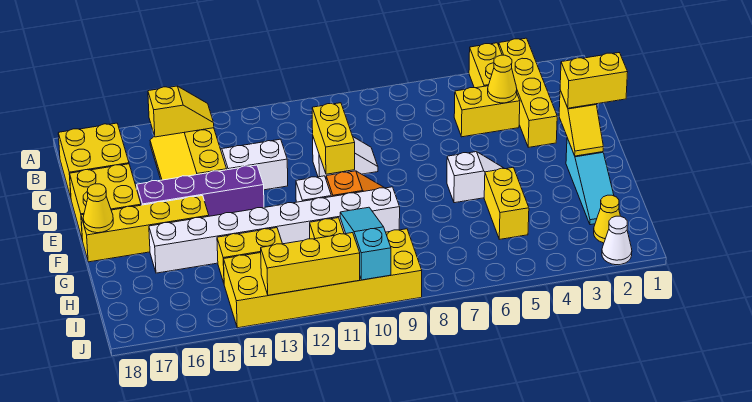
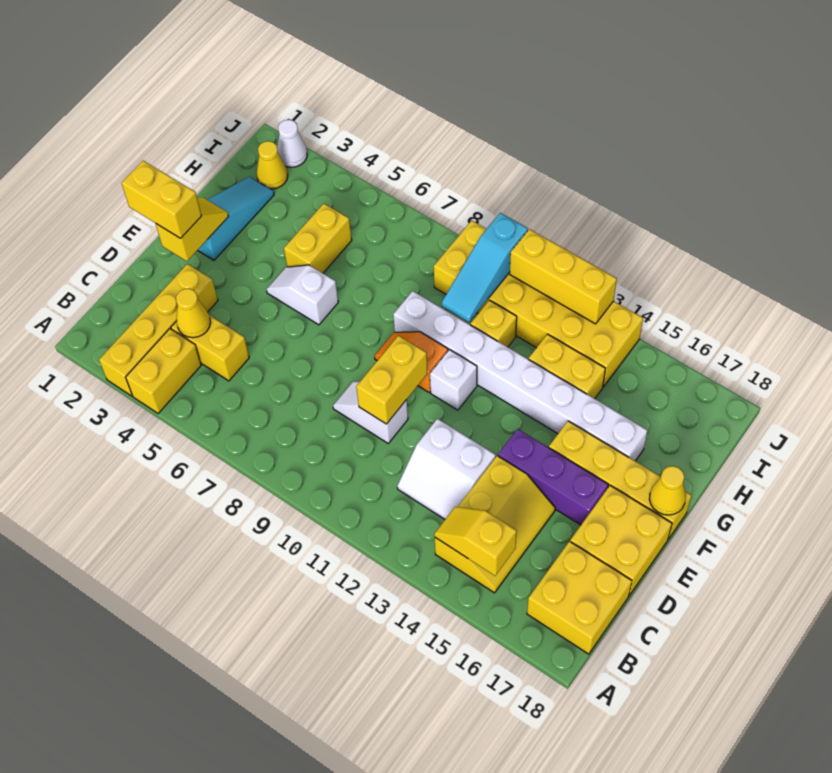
purple 1x4 brick [137,165,264,216] -> purple 1x3 brick [498,429,608,525]

